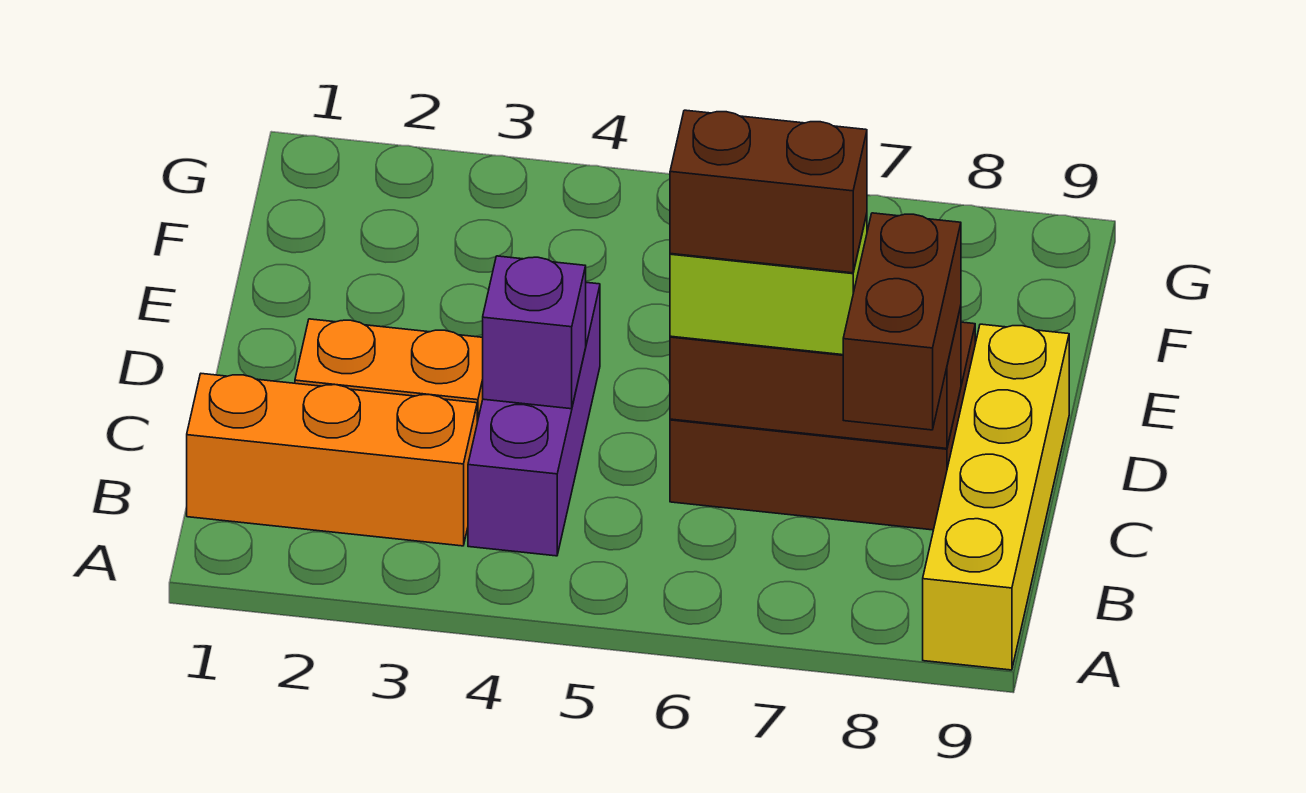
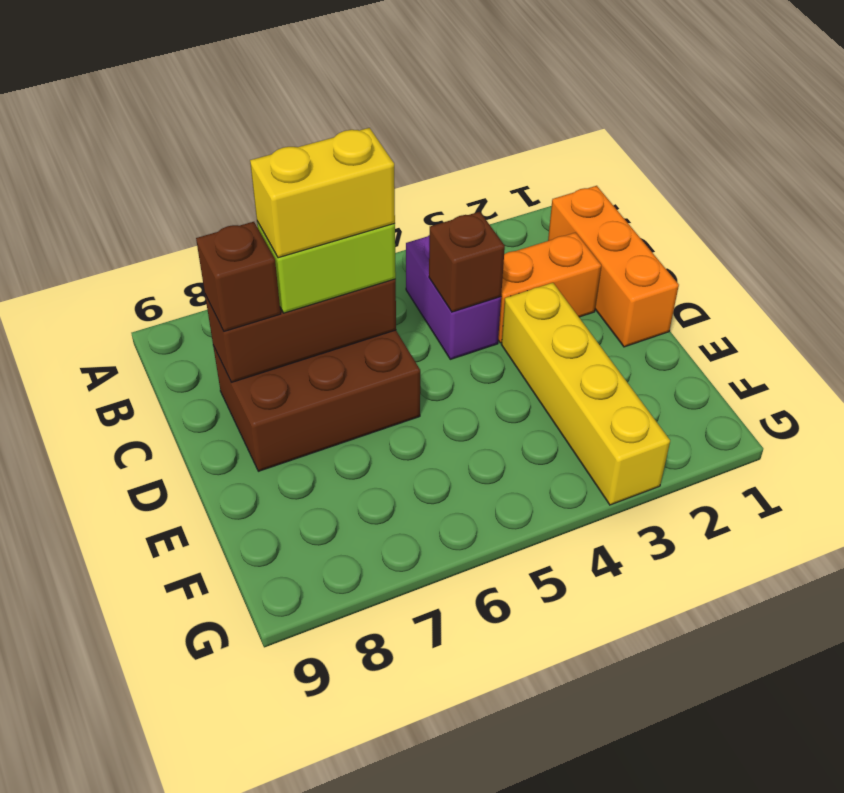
yellow 1x4 brick [923,324,1069,670] -> yellow 1x4 brick moved to [501,283,670,505]
orange 1x3 brick [187,374,477,546] -> orange 1x3 brick turned to [548,186,679,347]
purple 1x3 brick [468,282,600,556] -> purple 1x2 brick [406,236,501,359]
brown 1x2 brick [843,213,961,430] -> brown 1x1 brick [196,222,281,331]
purple 1x1 brick [483,256,586,409] -> brown 1x1 brick [429,212,505,312]
brown 1x2 brick [670,110,867,273] -> yellow 1x2 brick [250,128,395,258]

